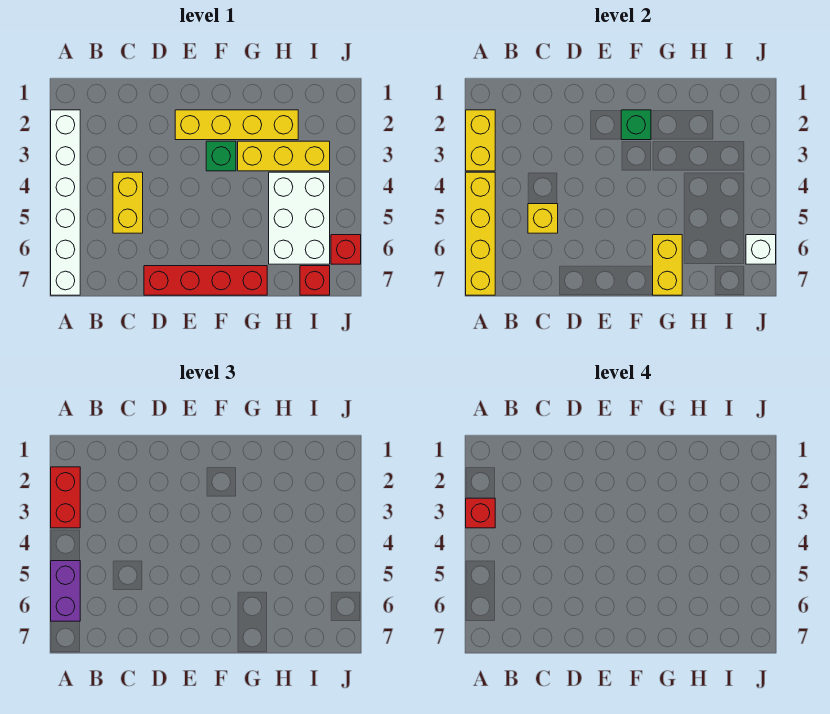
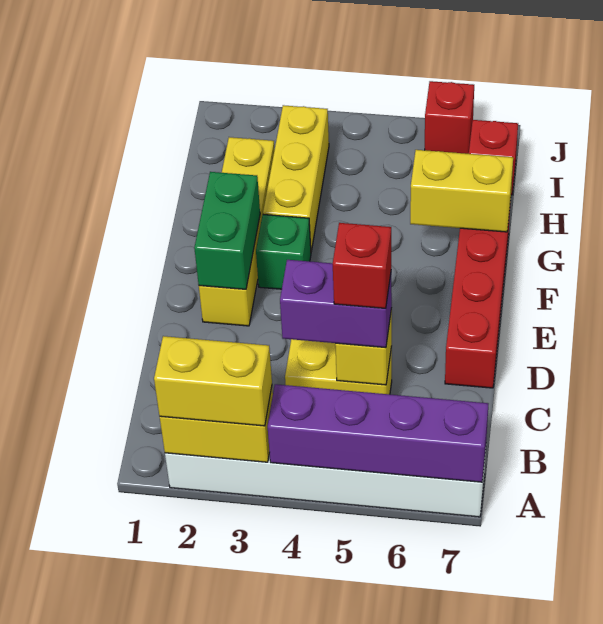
red 1x2 brick [51,467,80,528] -> yellow 1x2 brick [154,336,272,426]
red 1x1 brick [466,498,495,528] -> red 1x1 brick moved to [333,223,391,308]
yellow 1x4 brick [466,172,495,295] -> purple 1x4 brick [268,384,488,482]
purple 1x2 brick [51,561,80,621] -> purple 1x2 brick moved to [280,260,392,348]
green 1x1 brick [621,110,651,140] -> green 1x2 brick [194,172,260,289]
white 2x3 brick [269,172,330,264] -> none
white 1x1 brick [746,235,776,264] -> none

